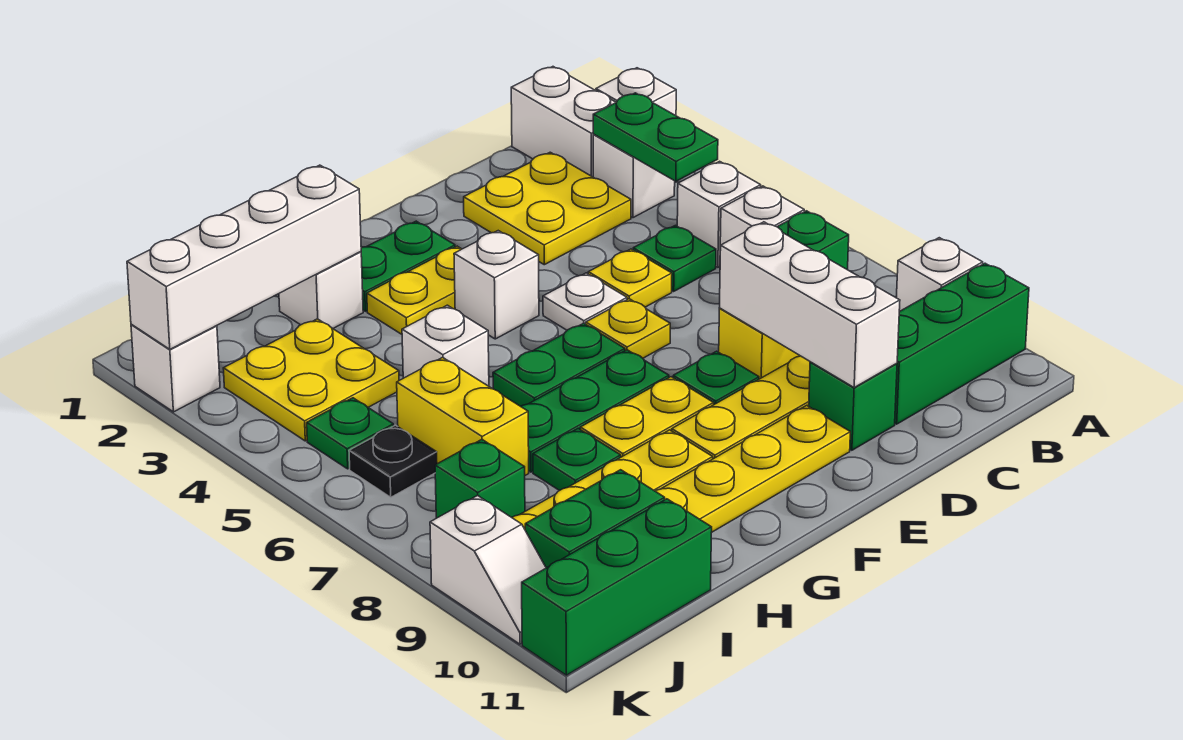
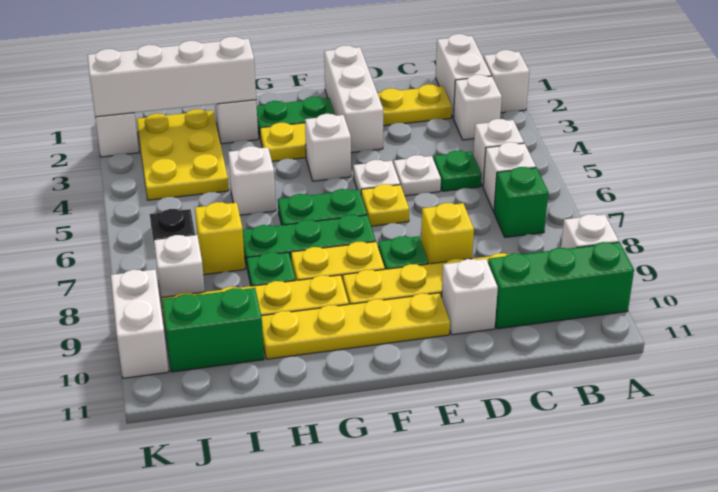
green 1x2 plate [593,93,718,181] -> none
yellow 2x2 plate [464,152,631,265] -> yellow 1x2 plate [378,84,452,126]
yellow 1x1 plate [588,249,672,307] -> white 1x1 plate [394,155,441,196]
white 1x3 brick [720,222,900,387] -> white 1x3 brick moved to [324,45,383,153]
green 1x1 brick [809,362,897,450] -> white 1x1 brick [442,259,498,335]
yellow 2x2 plate [223,319,399,441] -> yellow 2x3 plate [137,109,229,200]
yellow 1x2 brick [397,357,529,475] -> yellow 1x1 brick [195,202,245,275]
green 1x3 brick [522,499,712,675] -> none
green 1x1 plate [307,398,393,469] -> none
green 1x1 brick [435,440,525,518] -> white 1x1 brick [154,235,205,302]
white 1x2 slope [430,495,546,644] -> white 1x2 brick [111,270,169,378]

